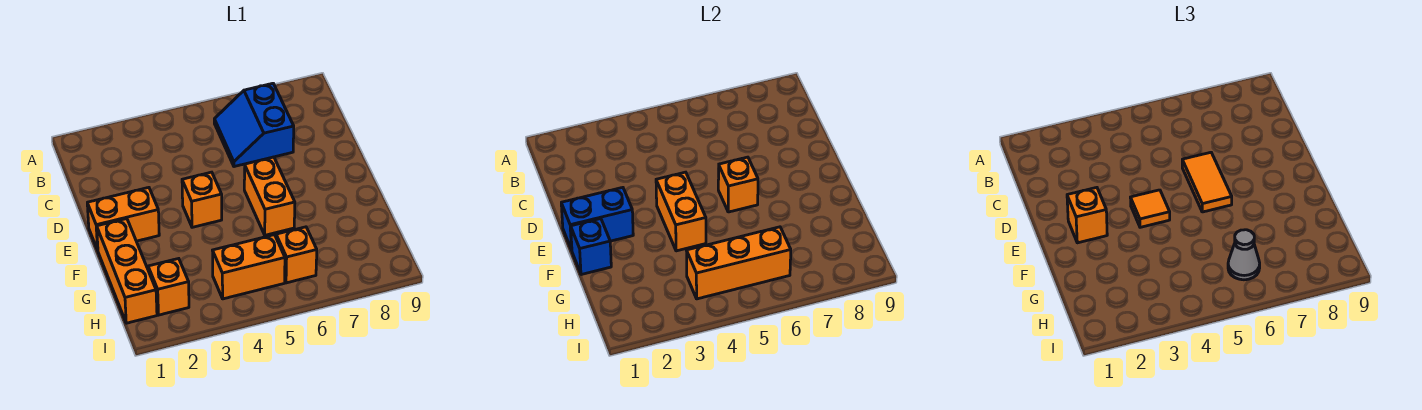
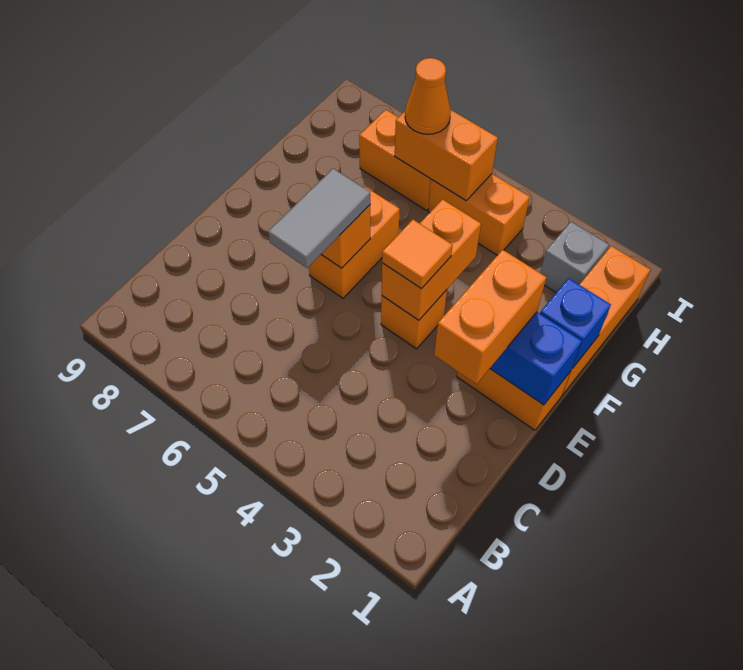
blue 2x2 slope [214,83,294,167] -> none
orange 1x2 tile [1182,152,1232,212] -> grey 1x2 tile [268,169,370,268]
orange 1x1 brick [1067,188,1107,243] -> orange 1x2 brick [434,250,547,384]
orange 1x1 brick [148,259,189,315] -> grey 1x1 brick [540,222,609,292]
orange 1x3 brick [687,227,791,299] -> orange 1x2 brick [395,109,498,200]
orange 1x1 brick [276,227,317,283] -> orange 1x2 brick [359,110,431,210]
grey 1x1 cone [1228,230,1260,280] -> orange 1x1 cone [405,58,451,134]

